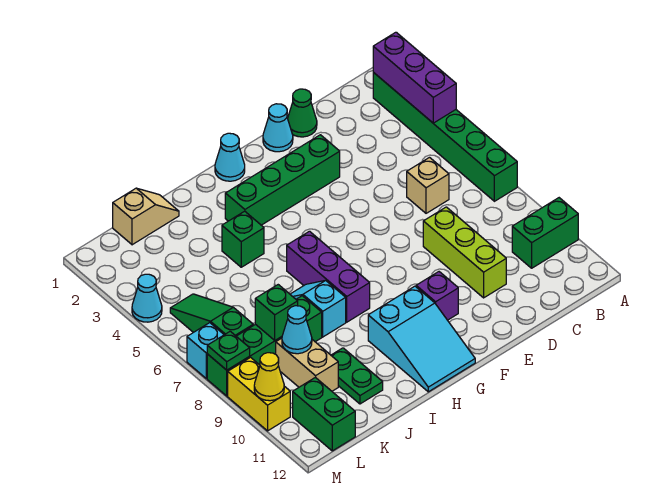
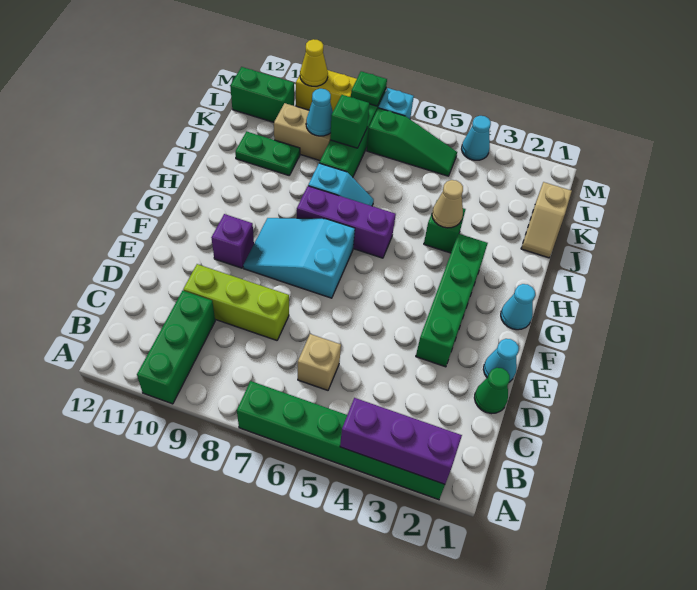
green 1x2 brick [512,198,578,268] -> green 1x3 brick [137,291,215,404]
cyan 2x3 slope [368,286,475,392] -> cyan 2x3 slope moved to [243,218,355,298]
none -> tan 1x1 cone [432,180,463,228]

